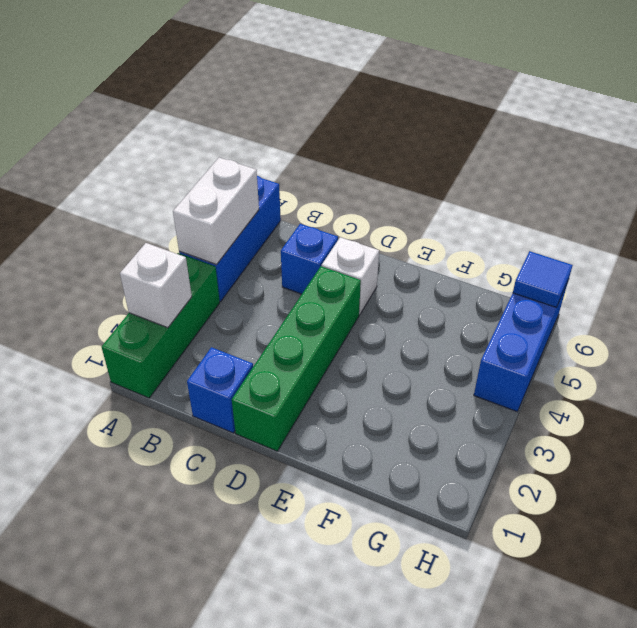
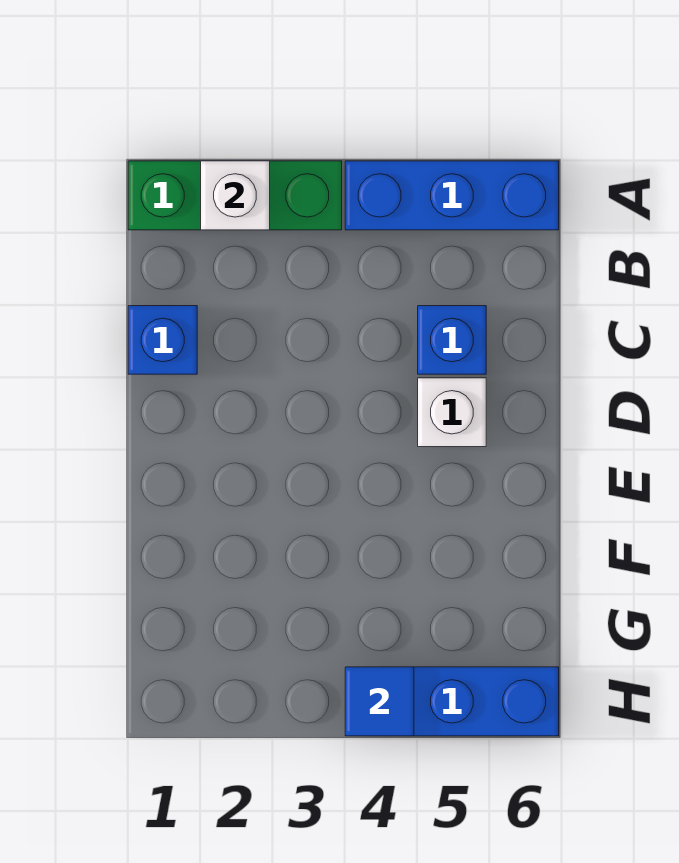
white 1x2 brick [173,158,259,264] -> none
green 1x4 brick [232,266,361,451] -> none
blue 1x1 tile [513,251,573,307] -> blue 1x1 tile moved to [345,667,414,736]

